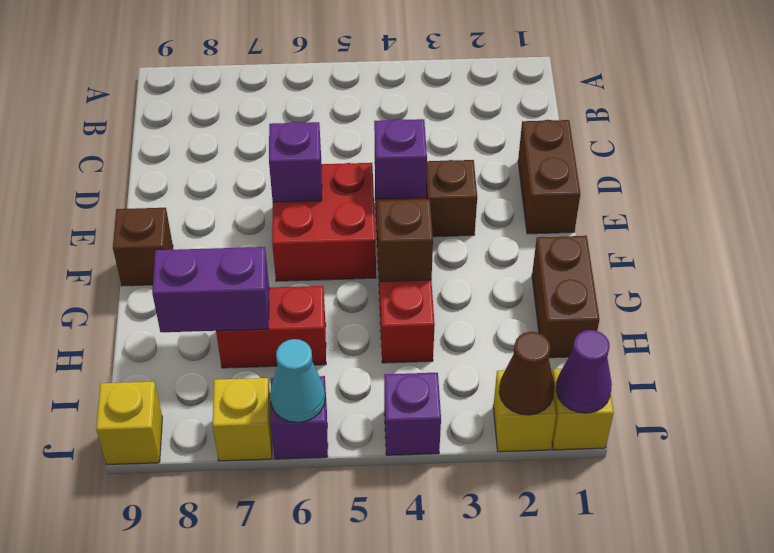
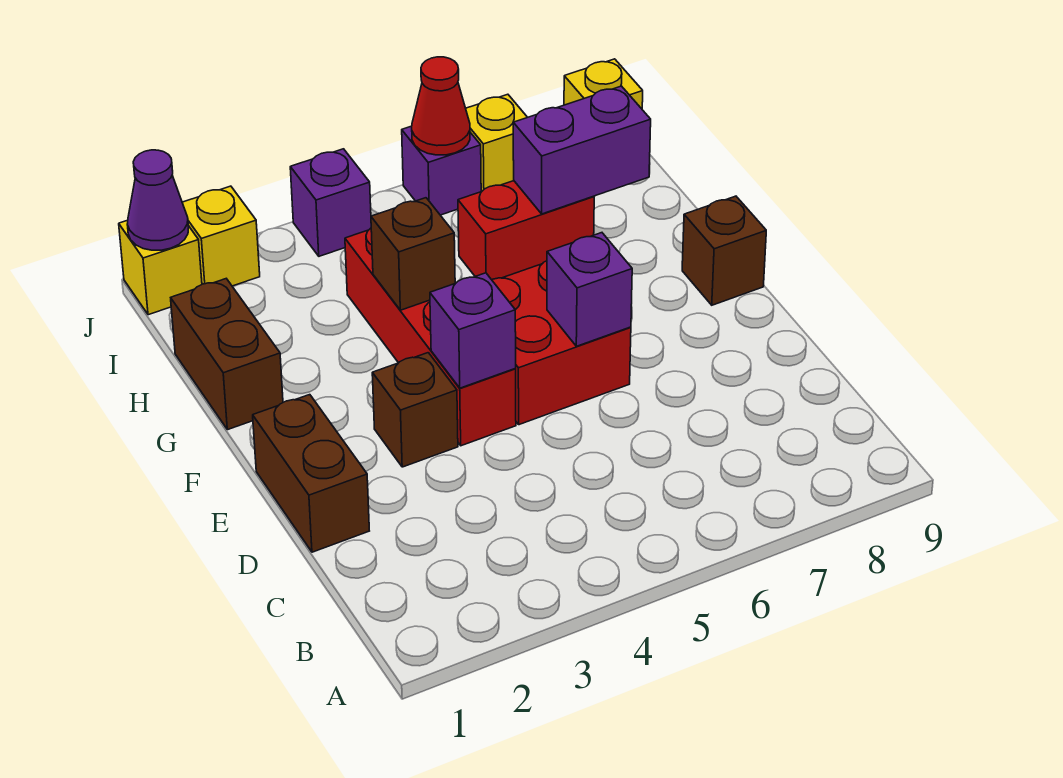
brown 1x1 cone [499,332,554,415] -> none
cyan 1x1 cone [270,339,325,422] -> red 1x1 cone [412,57,470,155]

